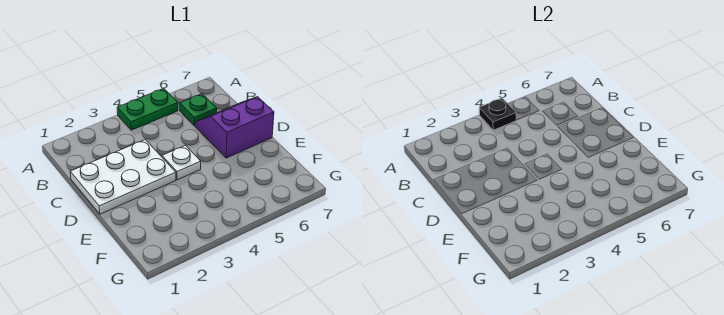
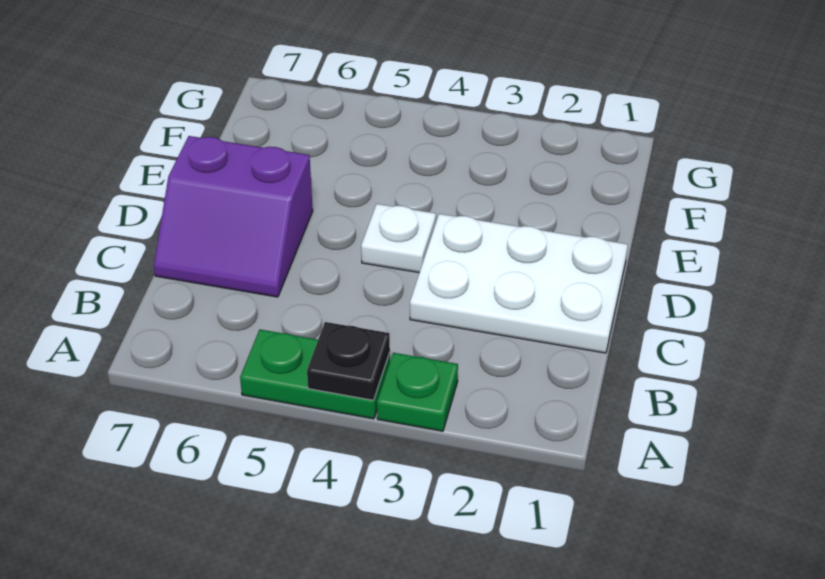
green 1x1 plate [180,94,217,126] -> green 1x1 plate moved to [377,353,458,431]

